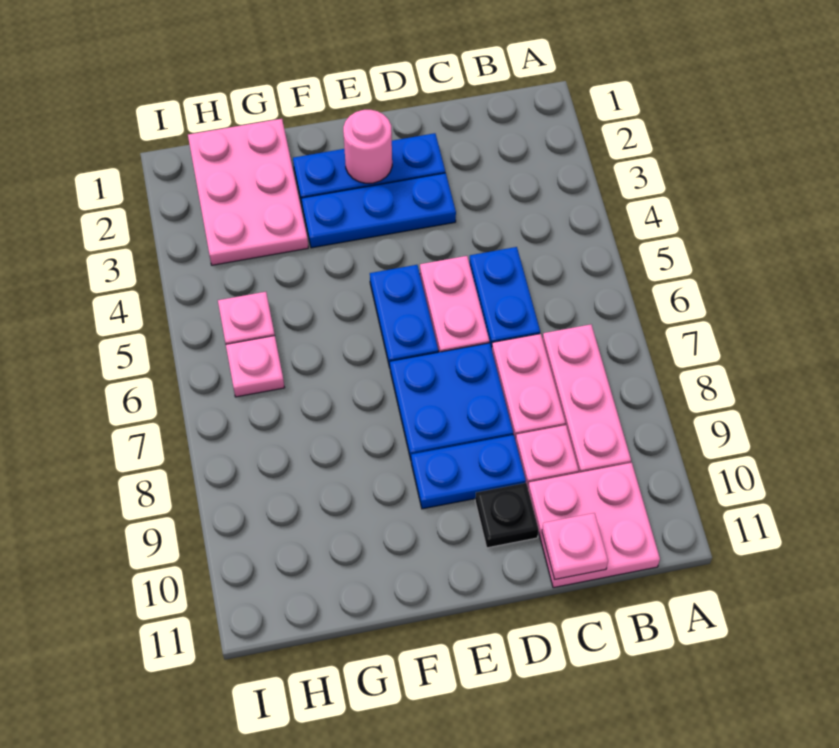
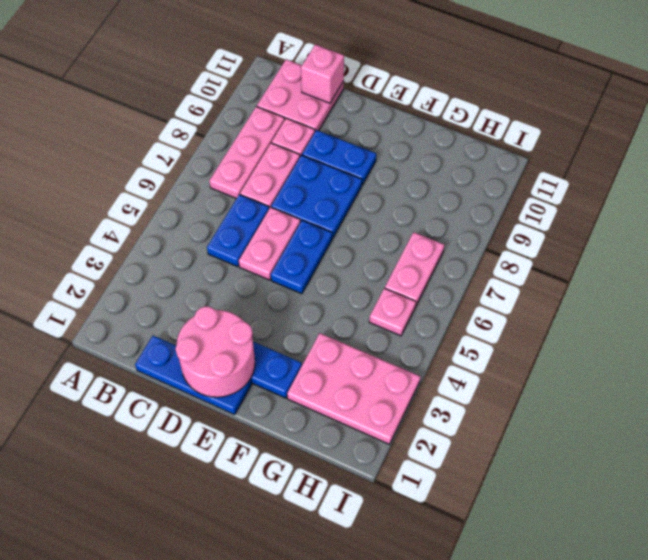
pink 1x1 plate [542,513,608,579] -> pink 1x1 brick [301,44,344,103]
blue 1x3 plate [301,173,456,248] -> blue 1x3 plate moved to [135,336,251,415]
black 1x1 plate [475,483,539,548] -> none
pink 1x1 round brick [343,110,392,183] -> pink 2x2 round brick [176,306,255,397]
pink 2x3 plate [188,119,308,265] -> pink 2x3 plate turned to [287,333,421,444]
pink 1x1 plate [226,336,285,397] -> pink 1x2 plate [385,232,444,307]

